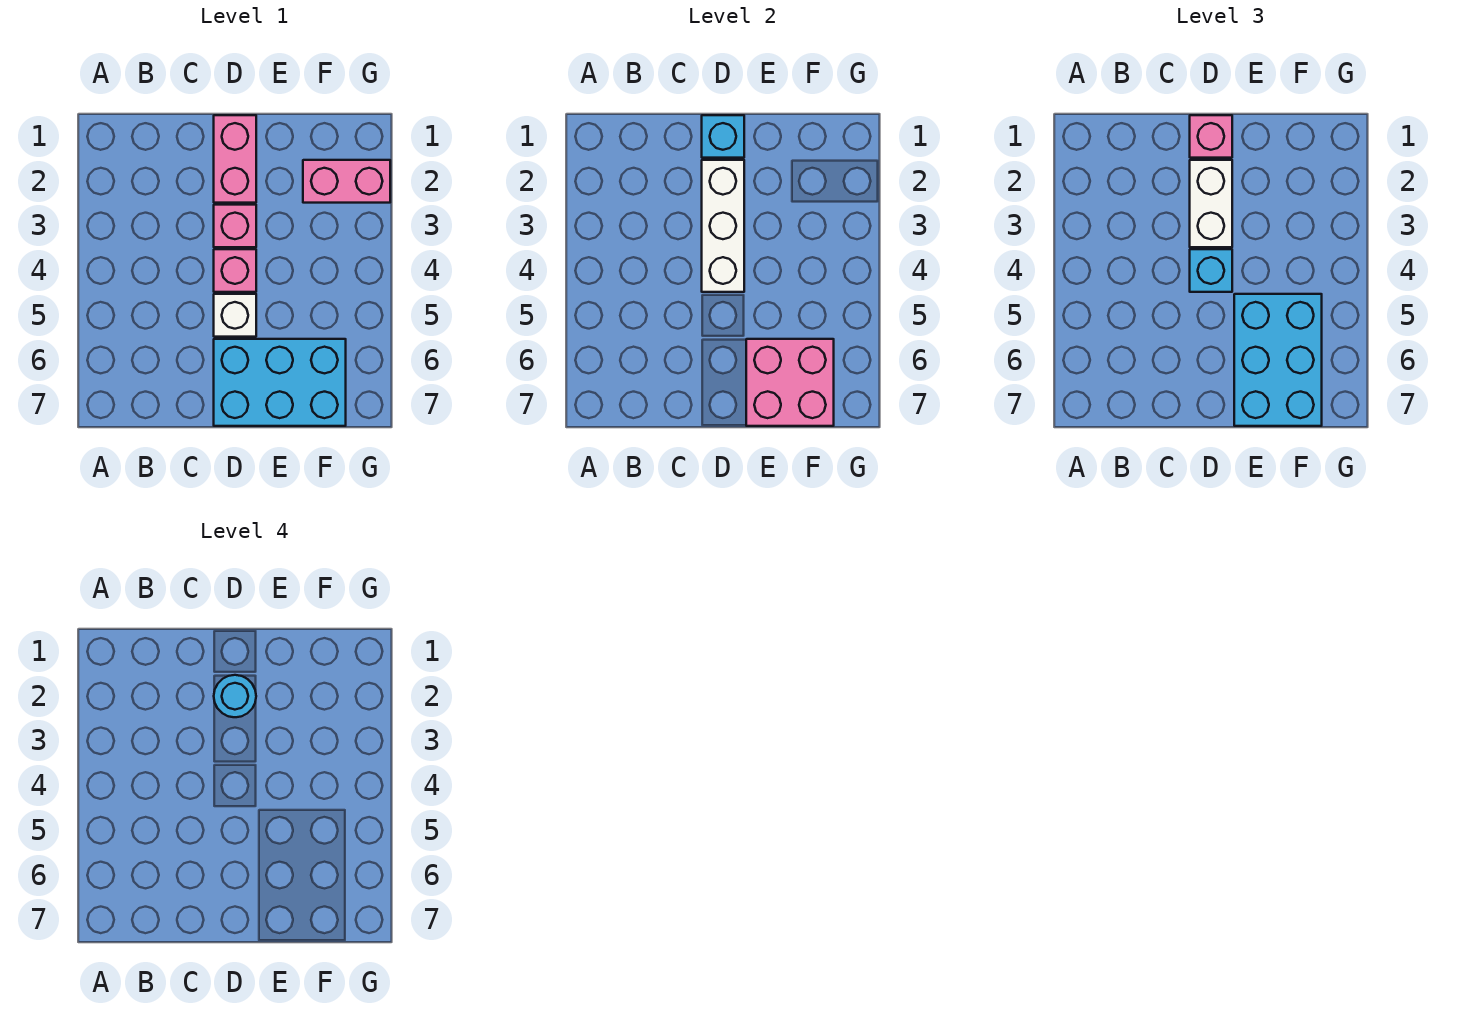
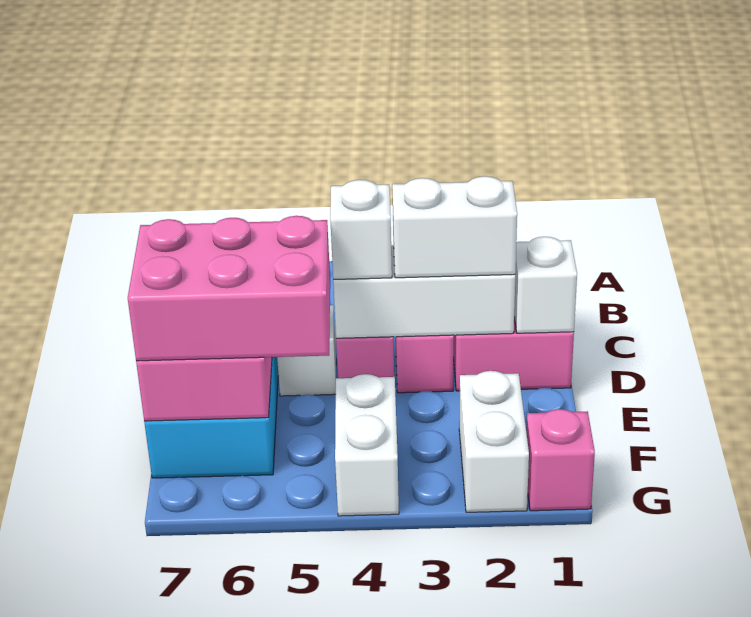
cyan 1x1 brick [702,115,744,158] -> white 1x1 brick [514,237,577,333]
pink 1x1 brick [1190,115,1232,158] -> pink 1x1 brick moved to [526,409,595,511]
cyan 1x1 round brick [214,675,256,717] -> none
cyan 1x1 brick [1190,249,1232,292] -> white 1x1 brick [330,180,392,279]
cyan 2x3 brick [1234,294,1322,426] -> pink 2x3 brick [128,216,330,361]
pink 1x2 brick [303,160,390,203] -> white 1x2 brick [459,371,529,512]
none -> white 1x2 brick [335,374,399,516]

